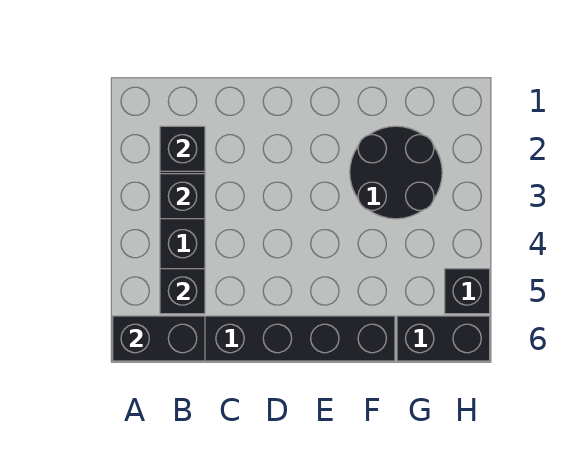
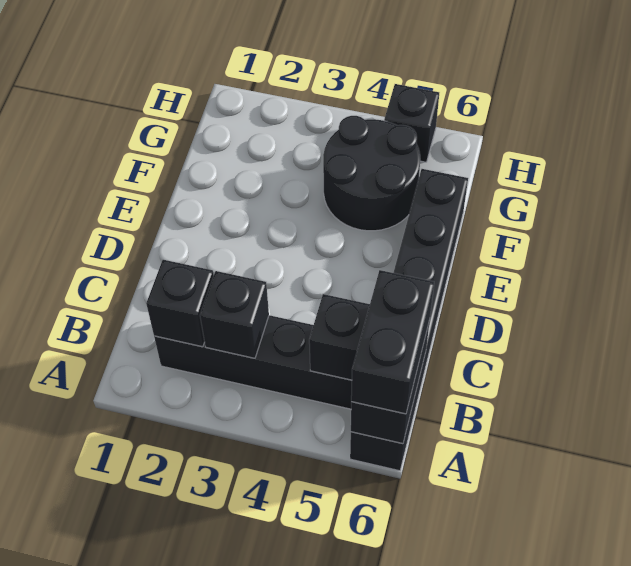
black 2x2 round brick [350,126,442,219] -> black 2x2 round brick moved to [323,116,420,231]
black 1x2 brick [397,316,490,361] -> black 1x2 brick moved to [351,270,434,414]

